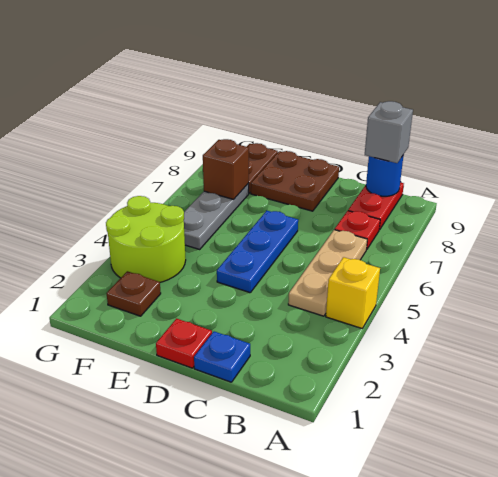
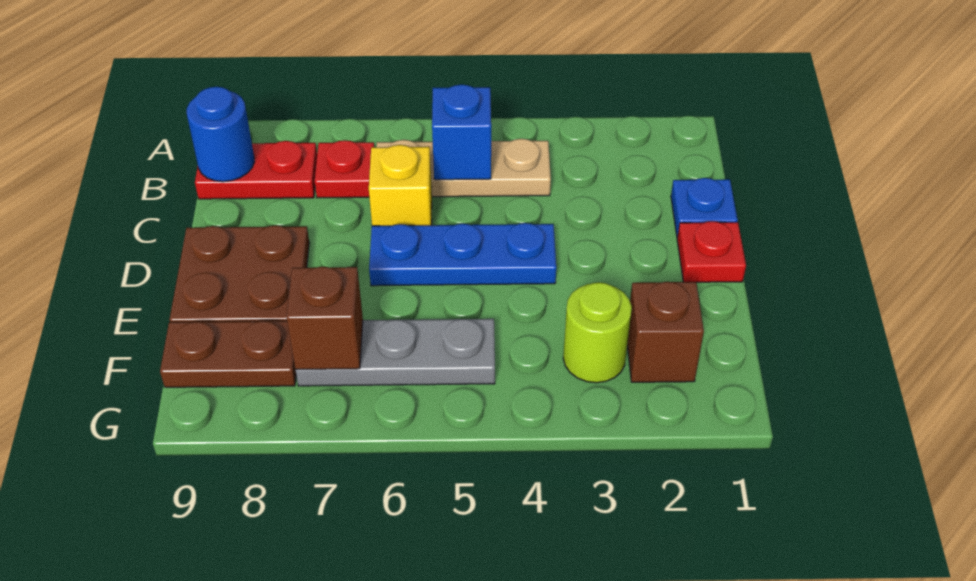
yellow 1x1 brick [326,257,380,328] -> yellow 1x1 brick moved to [369,145,432,226]
none -> blue 1x1 brick [432,84,491,180]
grey 1x1 brick [365,101,413,163] -> none
brown 1x1 plate [107,271,161,316] -> brown 1x1 brick [627,282,704,382]
lime 2x2 round brick [106,196,186,282] -> lime 1x1 round brick [563,282,632,383]

